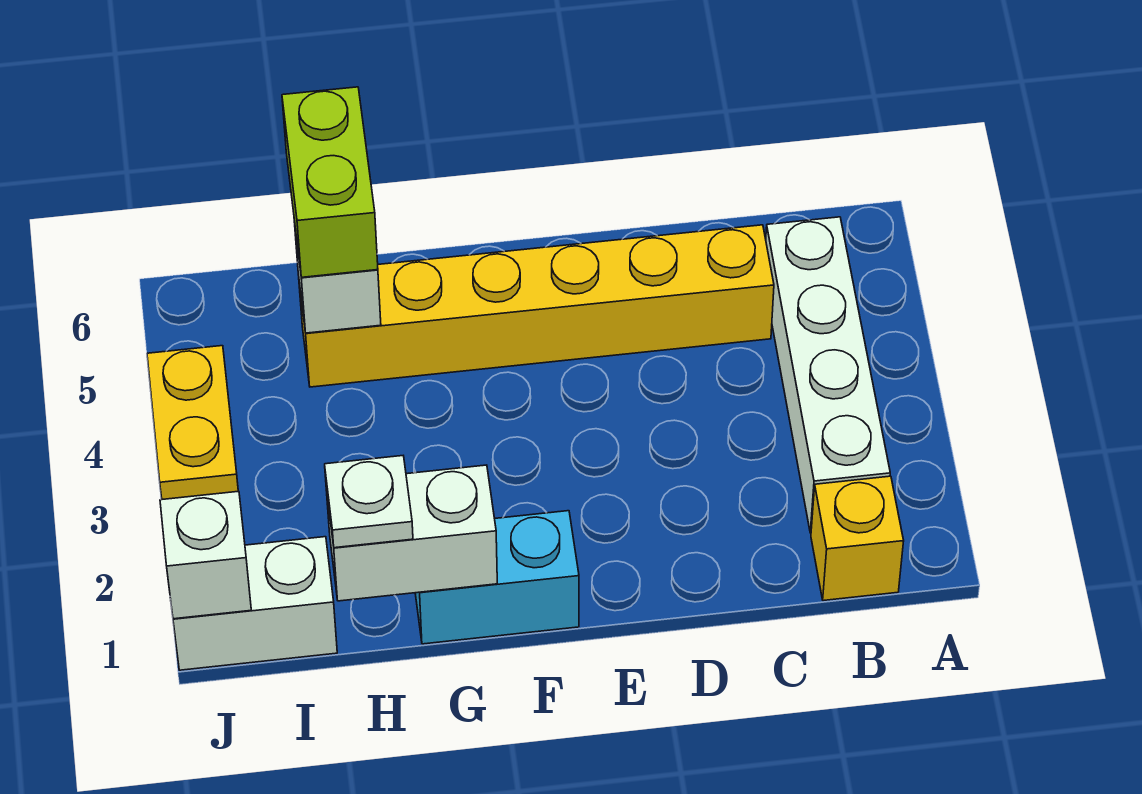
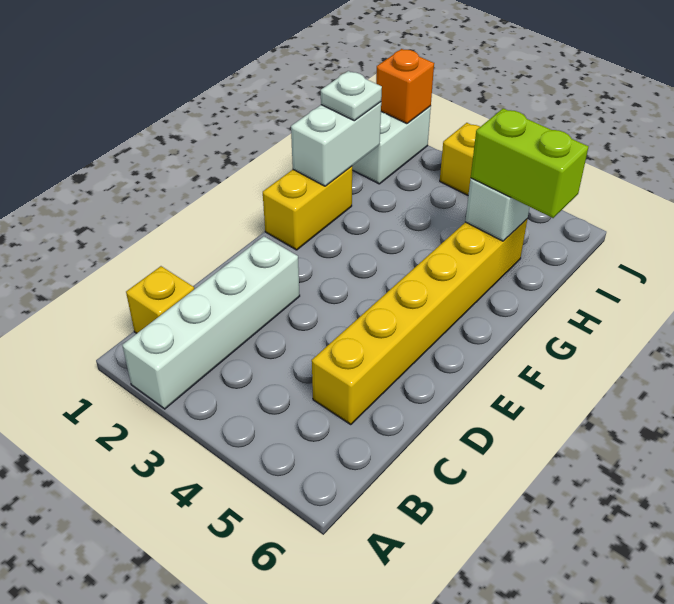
white 1x4 brick [766,217,890,533] -> white 1x4 brick turned to [122,236,300,409]
cyan 1x2 brick [415,511,579,644] -> yellow 1x2 brick [263,166,352,250]
white 1x1 brick [160,491,251,619] -> orange 1x1 brick [376,49,434,124]

